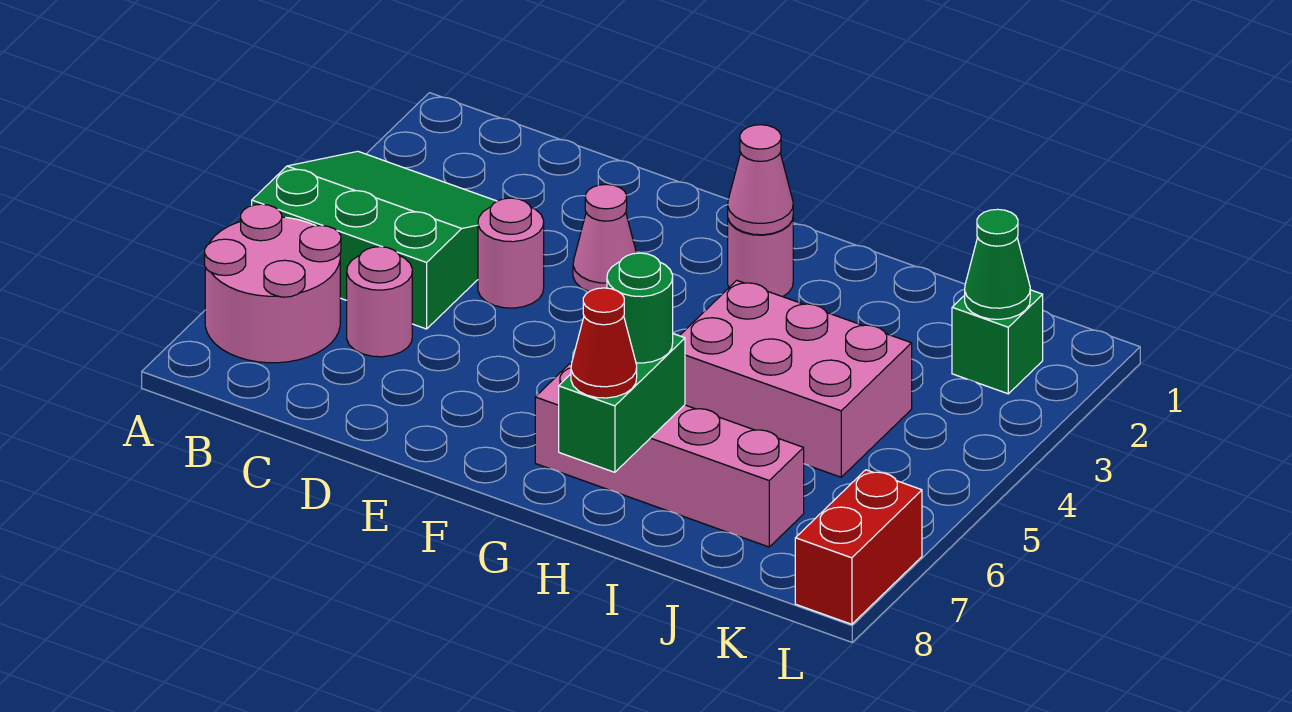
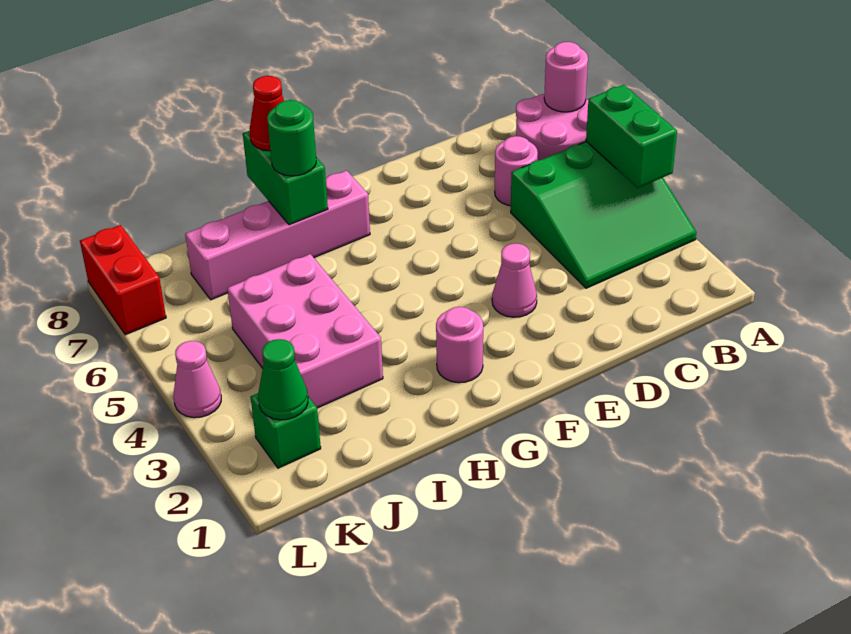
none -> green 1x2 brick [586,85,677,188]
pink 1x1 round brick [478,198,544,308] -> pink 1x1 round brick moved to [544,42,588,112]
pink 1x1 cone [728,125,793,235] -> pink 1x1 cone moved to [174,341,221,418]
pink 2x3 brick [680,280,912,477] -> pink 2x3 brick turned to [227,254,383,408]

